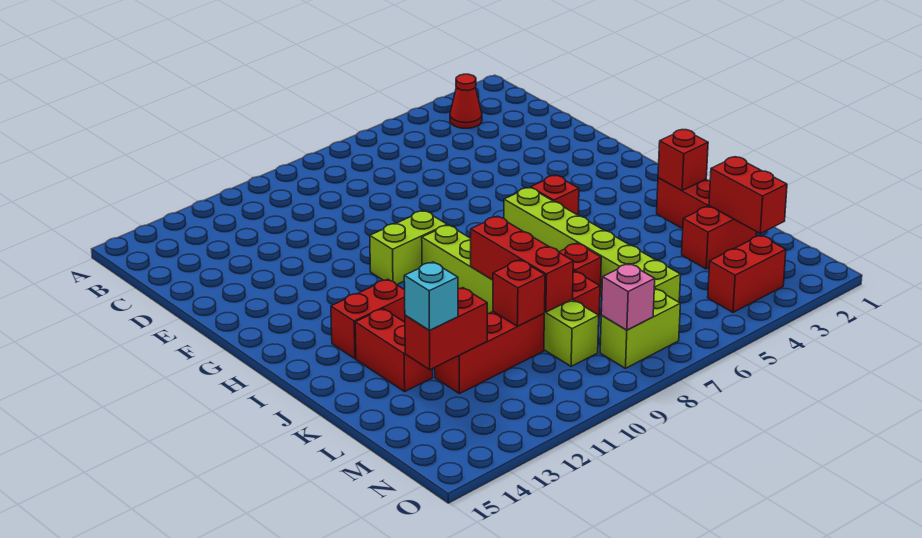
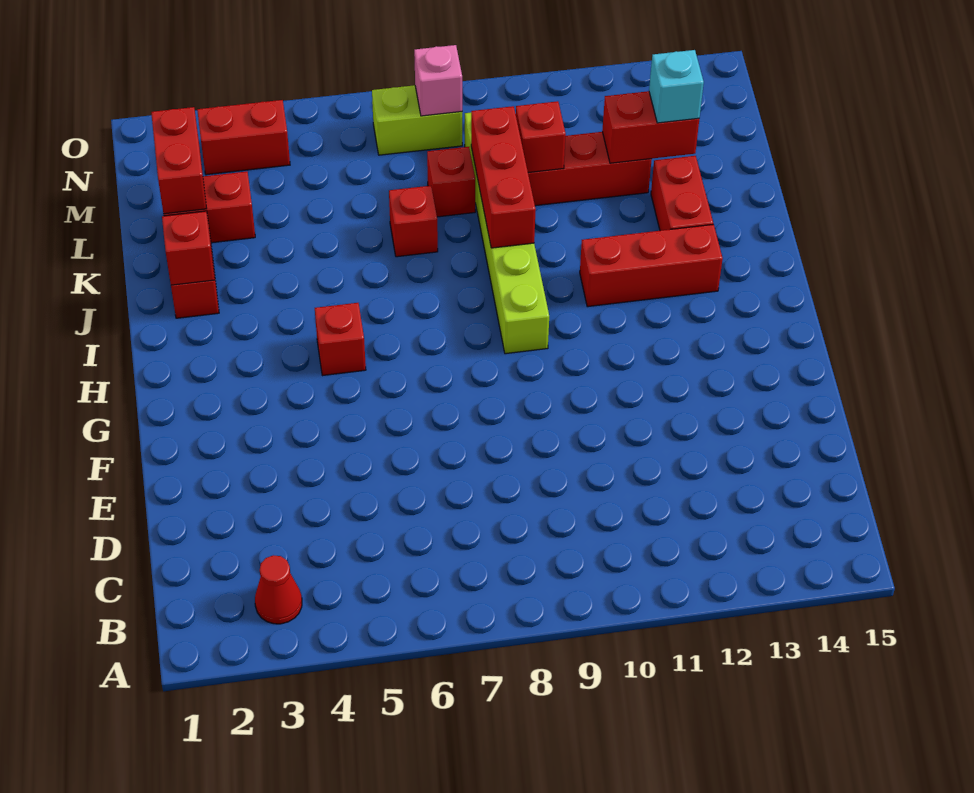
lime 1x2 brick [370,211,447,285] -> none
lime 1x6 brick [504,187,681,302] -> none
red 1x2 brick [331,279,405,359] -> red 1x3 brick [580,224,723,307]

